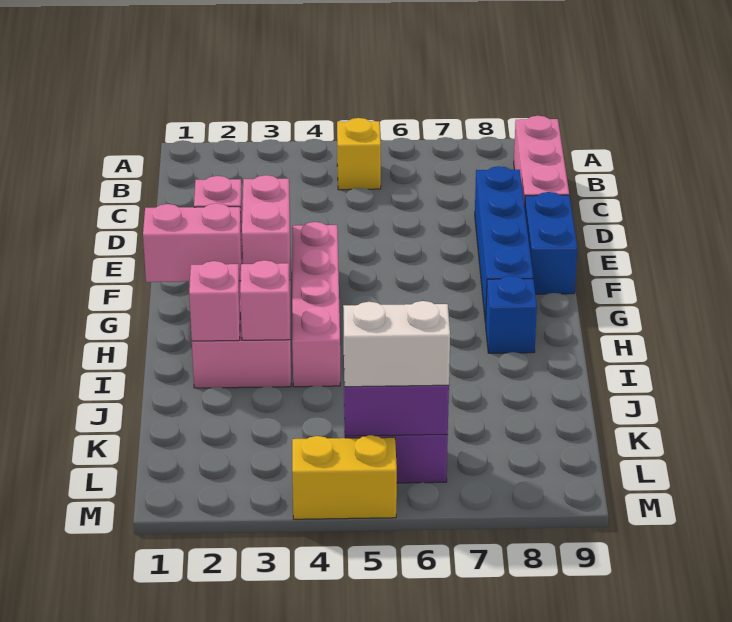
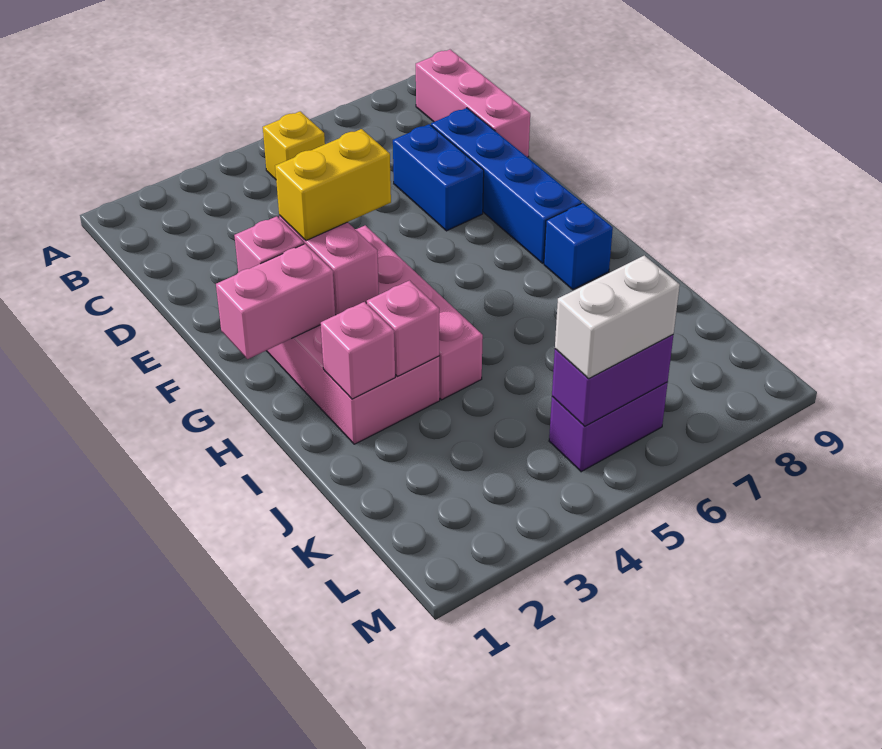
blue 1x2 brick [524,192,577,294] -> blue 1x2 brick moved to [393,124,484,231]
yellow 1x2 brick [292,435,397,519] -> yellow 1x2 brick moved to [275,129,391,241]

